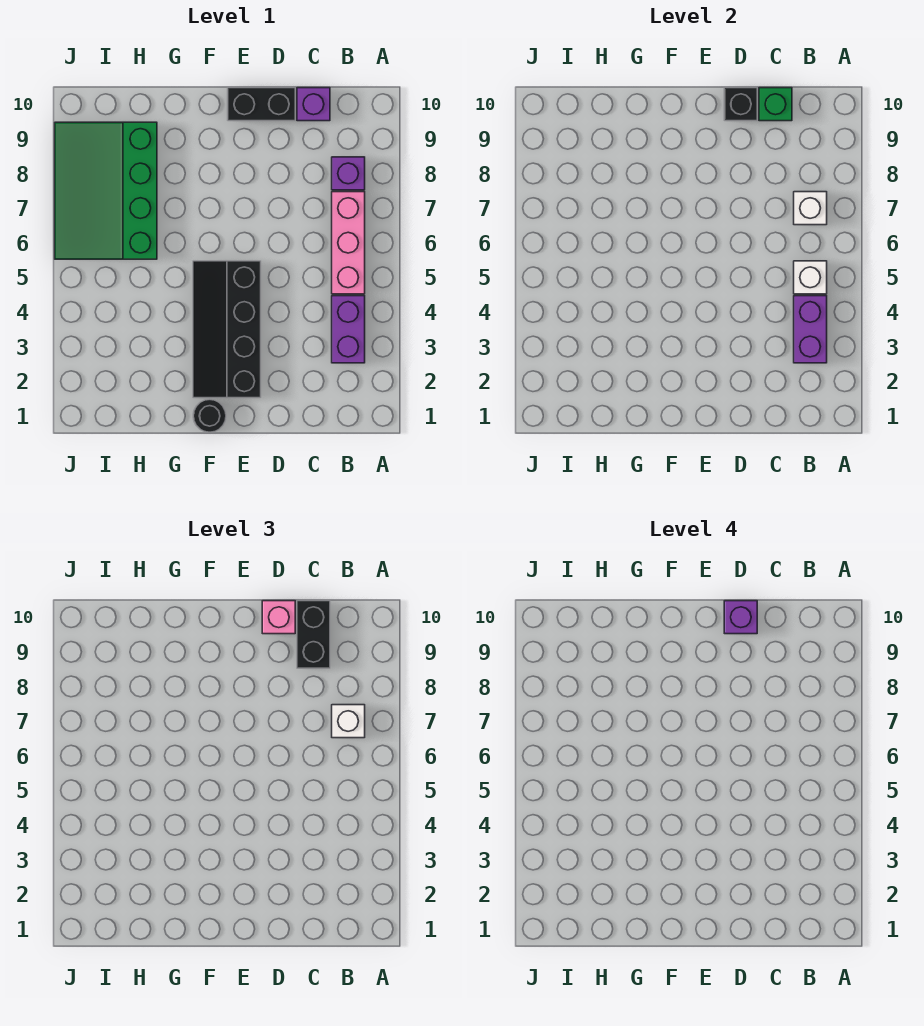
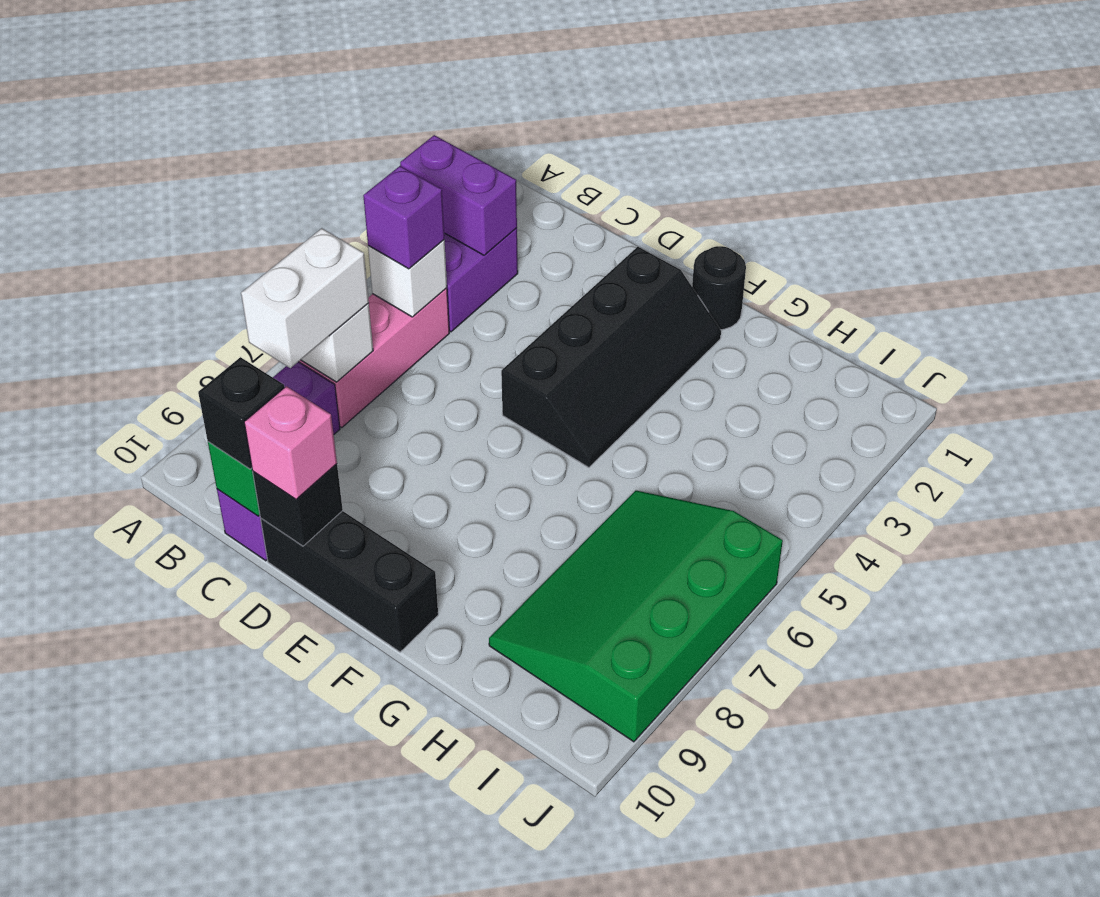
purple 1x2 brick [794,296,827,363] -> purple 1x2 brick turned to [400,135,517,255]
white 1x1 brick [332,705,365,738] -> white 1x2 brick [241,228,369,368]
black 1x2 brick [297,601,330,668] -> black 1x1 brick [198,357,285,469]
black 1x2 brick [228,88,295,121] -> black 1x3 brick [261,511,438,652]
purple 1x1 brick [724,601,757,634] -> purple 1x1 brick moved to [363,166,444,269]
green 3x4 slope [55,122,157,259] -> green 3x4 slope turned to [489,491,783,742]

